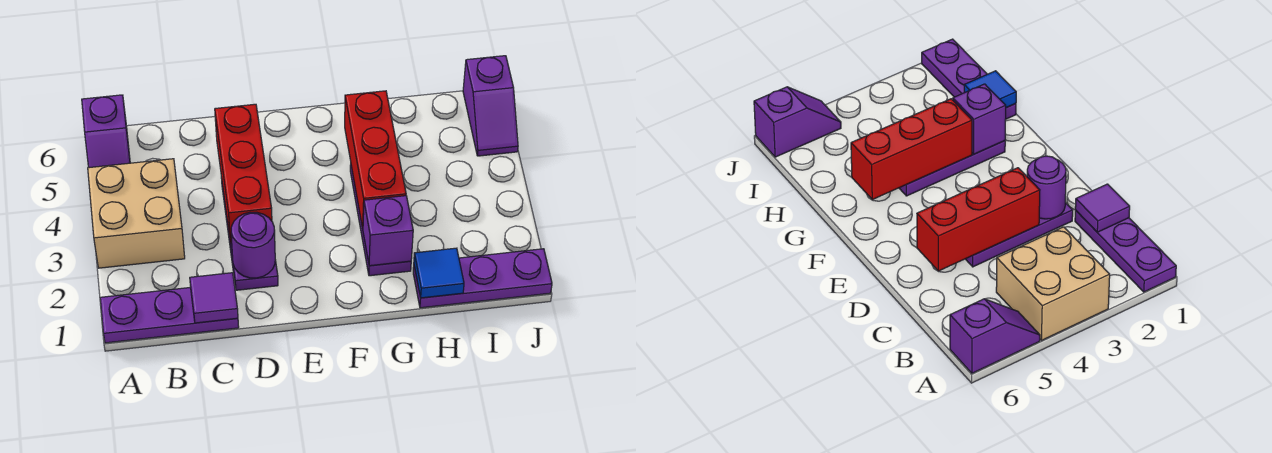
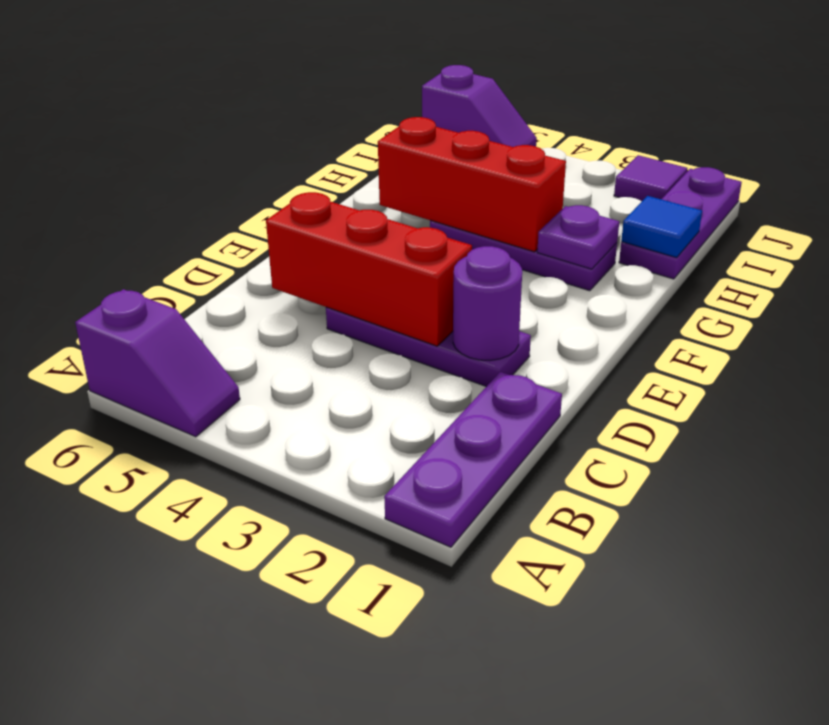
tan 2x2 brick [88,159,185,268] -> none
purple 1x1 tile [190,273,238,323] -> purple 1x1 tile moved to [614,155,687,201]
purple 1x1 brick [363,196,413,266] -> purple 1x1 plate [537,205,619,269]

